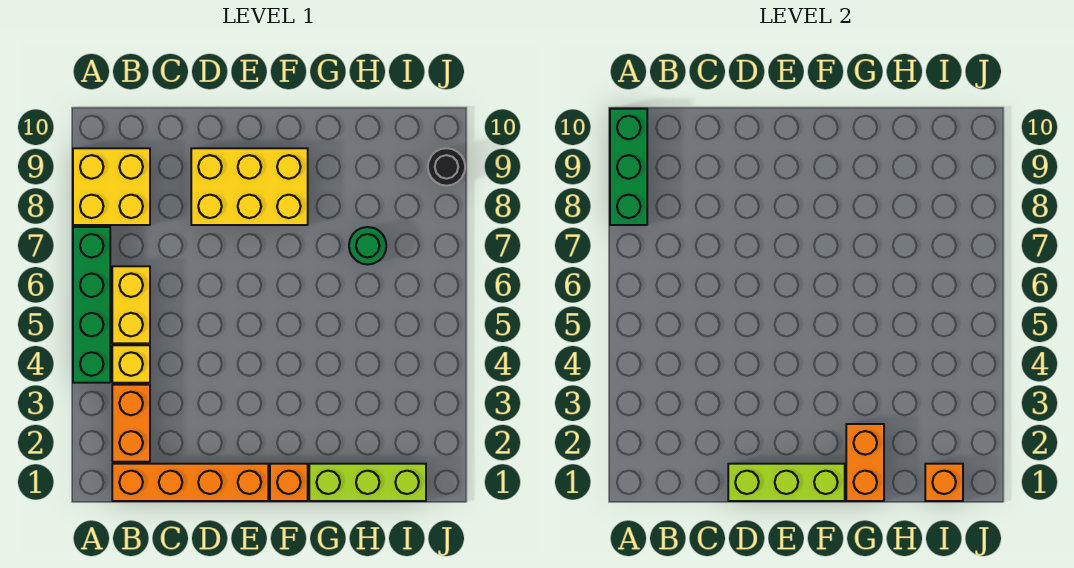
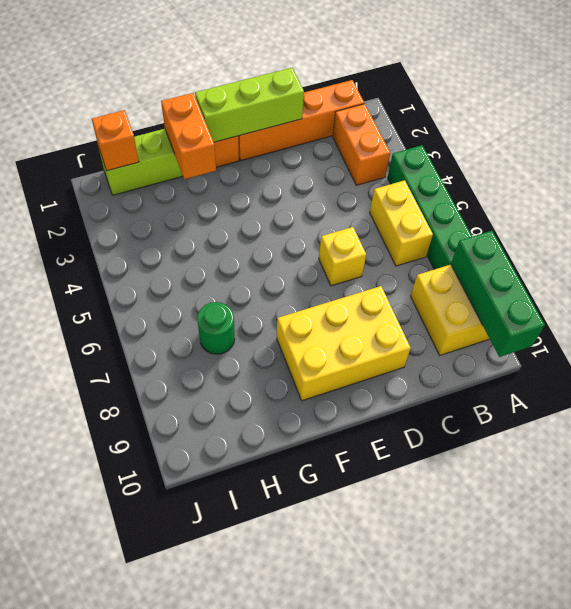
yellow 1x1 brick [112,345,150,383] -> yellow 1x1 brick moved to [319,227,366,286]
black 1x1 round brick [428,148,465,186] -> none

